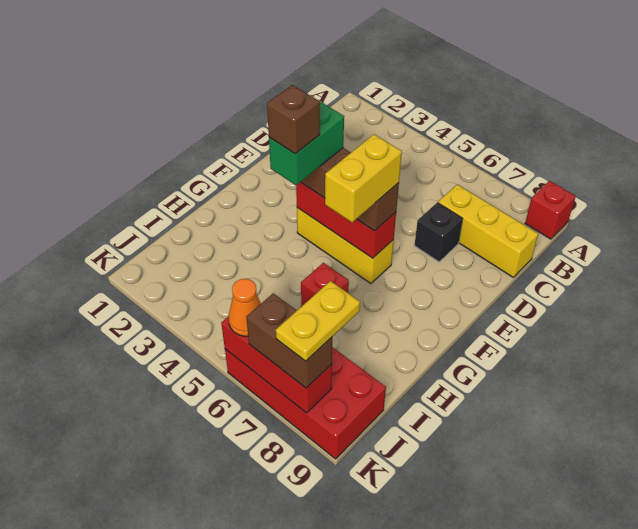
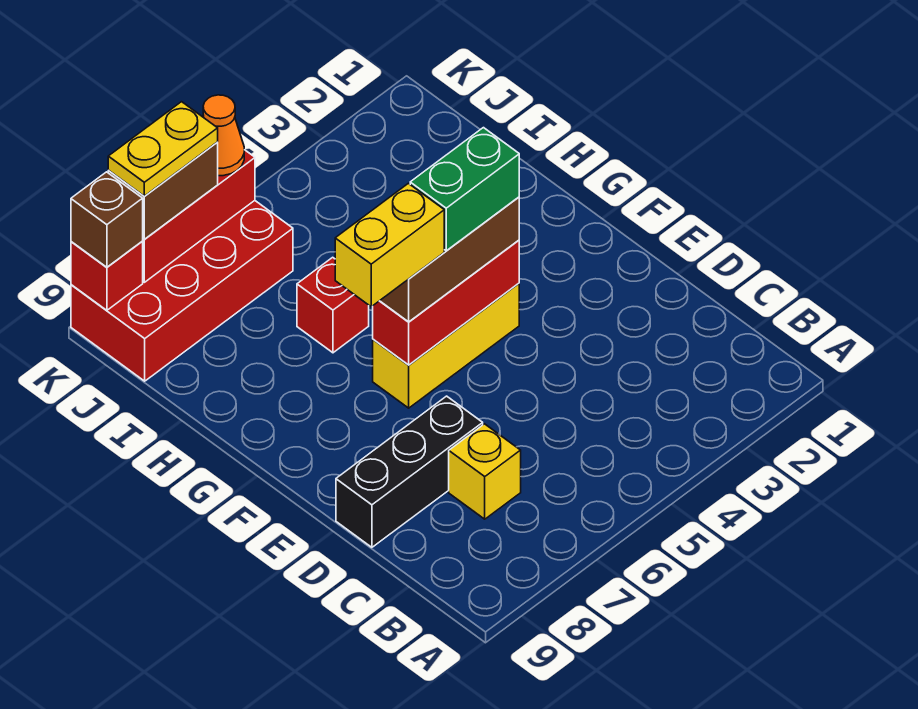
red 1x1 brick [525,181,576,239] -> red 1x1 brick moved to [71,242,143,310]
yellow 1x3 brick [438,184,538,277] -> yellow 1x1 brick [449,424,521,519]
black 1x1 brick [414,203,463,262] -> black 1x3 brick [336,396,483,547]
green 1x2 brick [269,102,344,185] -> green 1x2 brick turned to [410,128,519,251]
yellow 1x2 brick [325,134,402,222] -> yellow 1x2 brick turned to [335,183,444,307]
brown 1x1 brick [267,85,320,154] -> brown 1x1 brick moved to [71,172,143,267]
yellow 1x2 plate [276,281,360,361] -> yellow 1x2 plate turned to [108,102,218,196]

